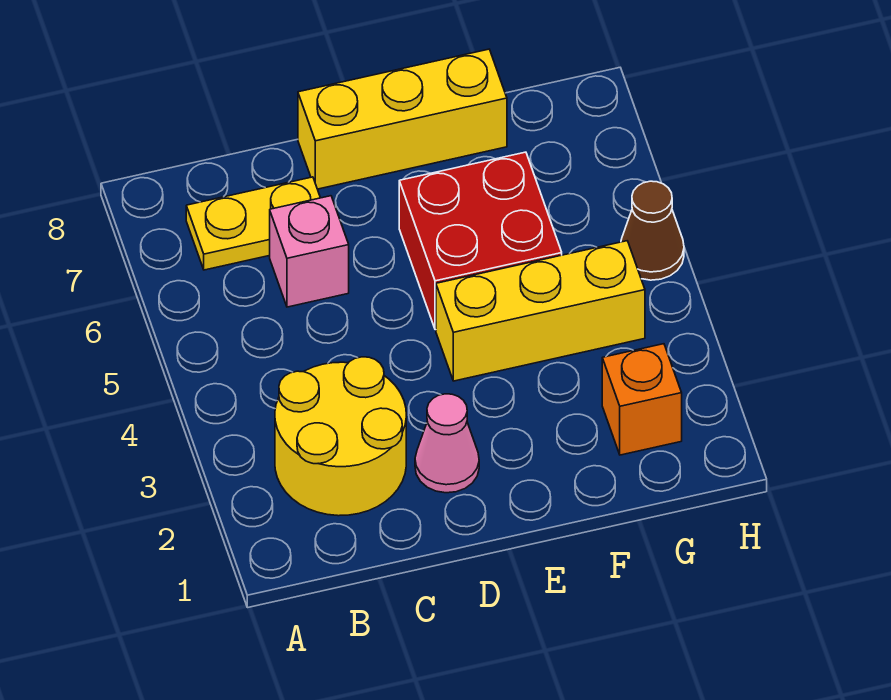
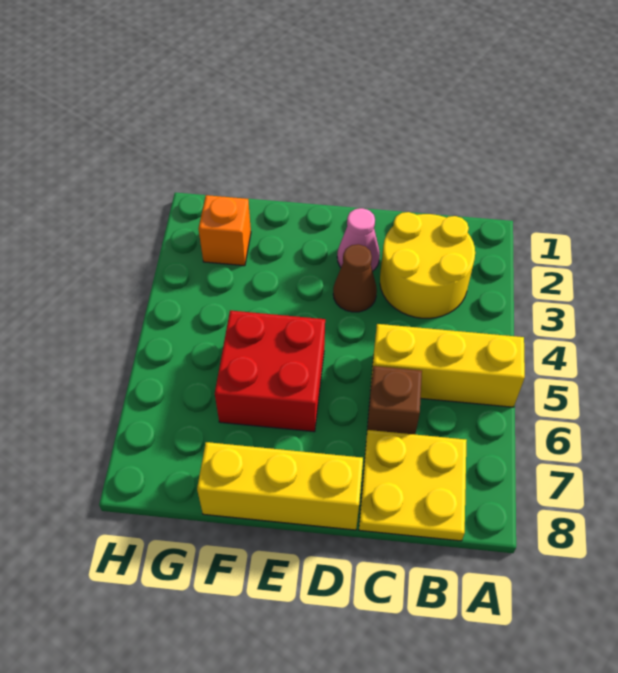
yellow 1x2 plate [186,177,320,270] -> yellow 2x2 plate [359,430,467,541]
pink 1x1 brick [270,196,349,307] -> brown 1x1 brick [367,366,422,434]
yellow 1x3 brick [436,241,645,381] -> yellow 1x3 brick moved to [371,324,525,407]
brown 1x1 cone [621,181,684,280] -> brown 1x1 cone moved to [333,244,377,312]

